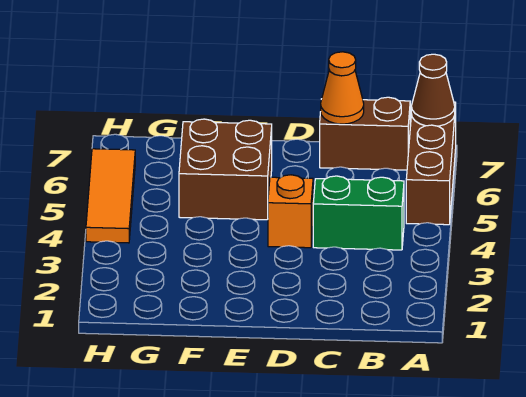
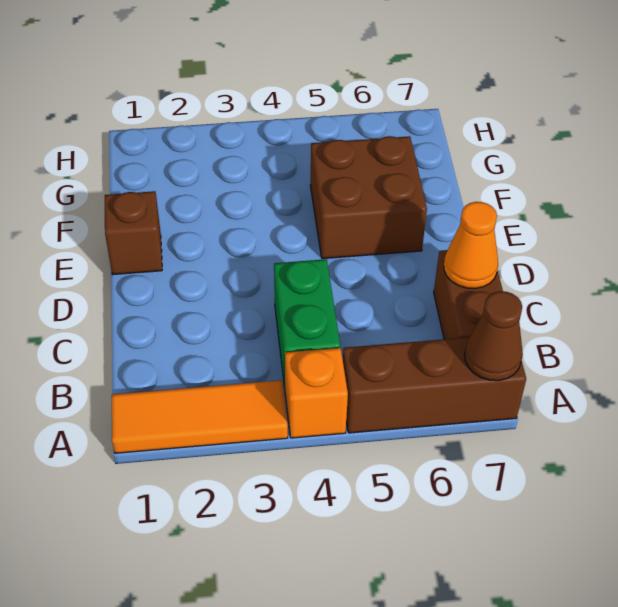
orange 1x1 brick [268,175,313,248] -> orange 1x1 brick moved to [285,348,348,438]
none -> brown 1x1 brick [105,191,162,275]
orange 1x3 tile [86,149,135,243] -> orange 1x3 tile moved to [112,380,288,453]

